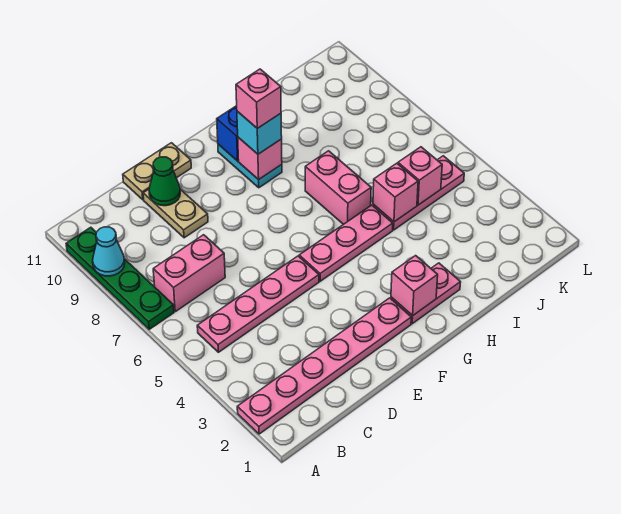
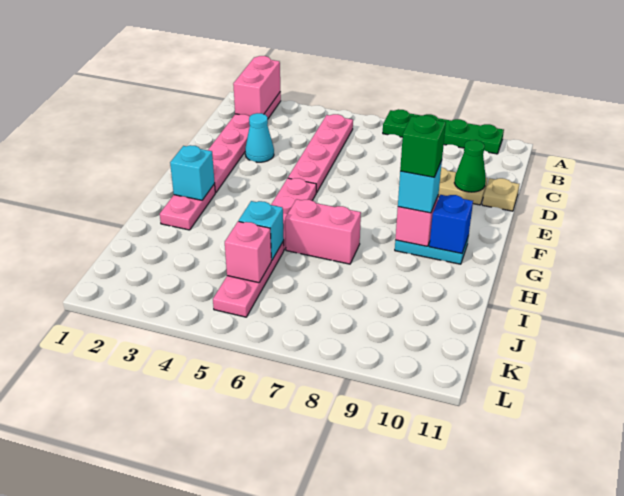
cyan 1x1 cone [93,227,125,276] -> cyan 1x1 cone moved to [245,113,274,162]
pink 1x2 brick [153,235,225,312] -> pink 1x2 brick moved to [233,56,280,116]
tan 1x2 plate [123,143,191,200] -> tan 1x1 plate [482,178,519,211]
pink 1x1 brick [391,256,438,316] -> cyan 1x1 brick [170,145,215,200]
pink 1x1 brick [236,69,281,128] -> green 1x1 brick [400,115,446,177]
pink 1x1 brick [373,163,418,222] -> cyan 1x1 brick [239,201,284,260]

